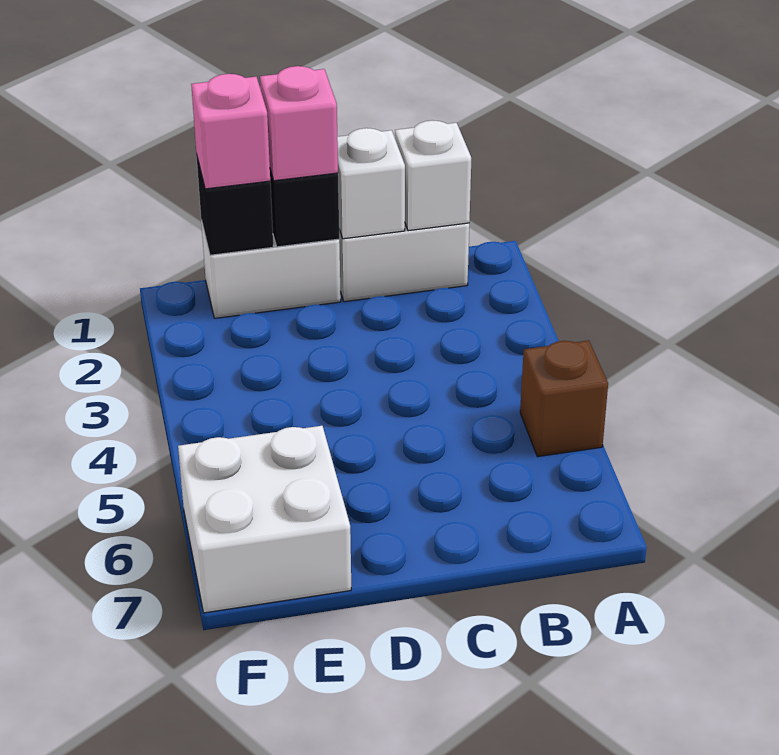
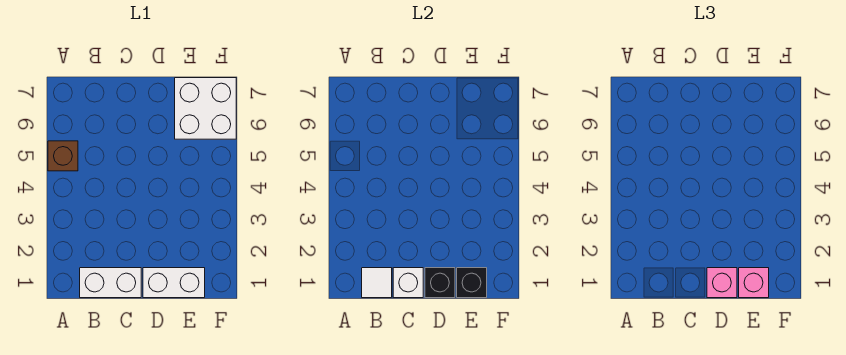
white 1x1 brick [395,120,471,231] -> white 1x1 tile [362,268,392,298]

